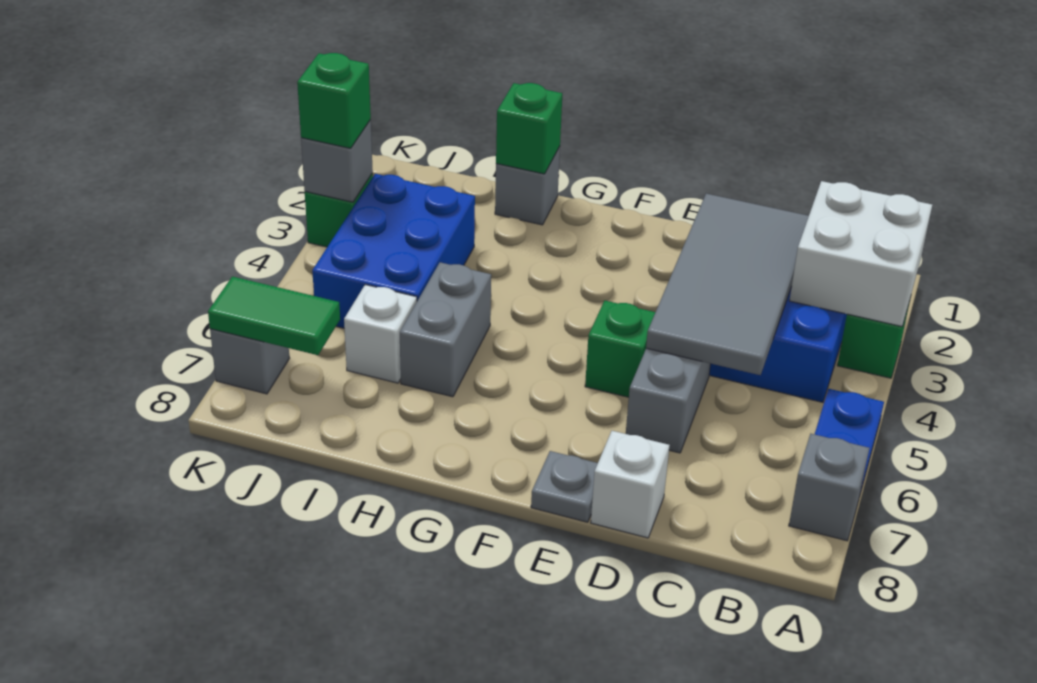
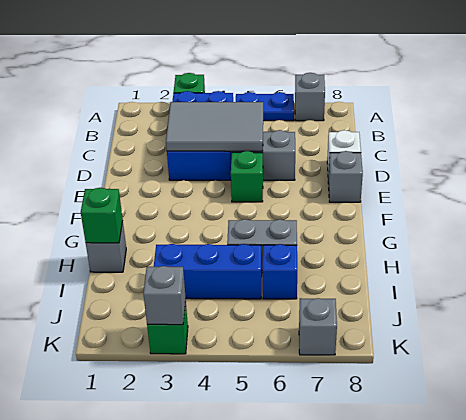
white 2x2 brick [789,181,932,326] -> none
grey 2x4 tile [646,194,809,375] -> grey 2x3 tile [166,102,263,151]
grey 1x1 plate [531,451,598,522] -> grey 1x1 brick [328,151,363,202]
blue 2x3 brick [312,174,475,328] -> blue 1x3 brick [154,244,262,299]
white 1x1 brick [344,285,417,383] -> blue 1x1 brick [263,244,297,299]
green 1x2 tile [208,276,340,355] -> none
green 1x1 brick [297,53,371,148] -> none

